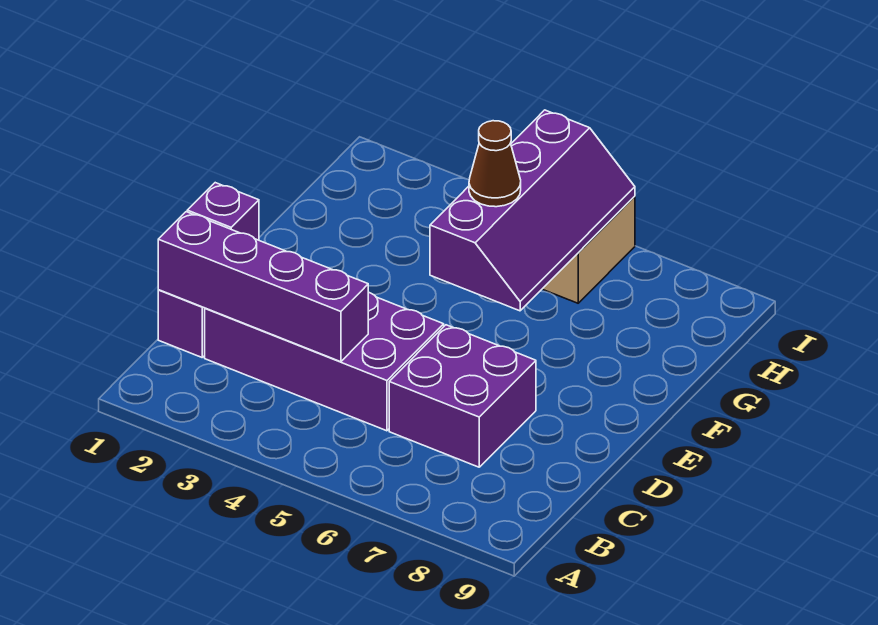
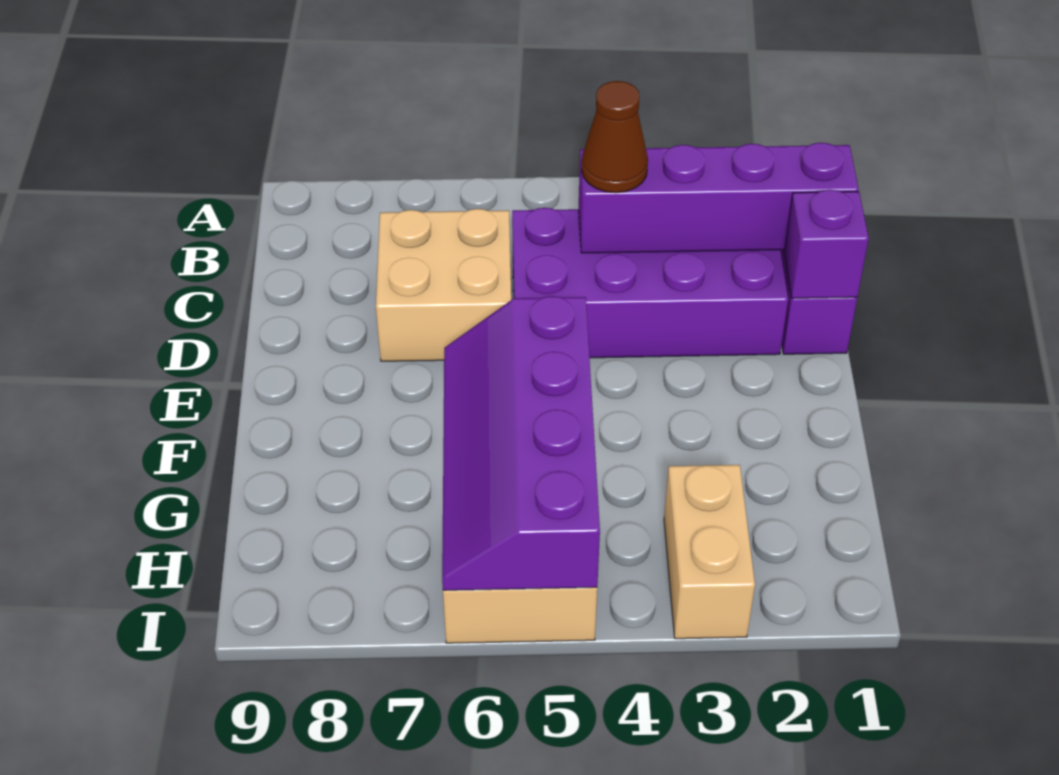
purple 2x2 brick [389,325,536,467] -> tan 2x2 brick [376,209,511,361]
brown 1x1 cone [469,121,521,207] -> brown 1x1 cone moved to [582,81,648,193]
none -> tan 1x2 brick [664,465,755,639]

